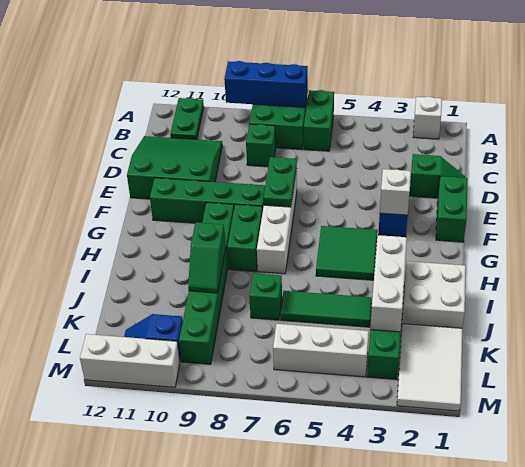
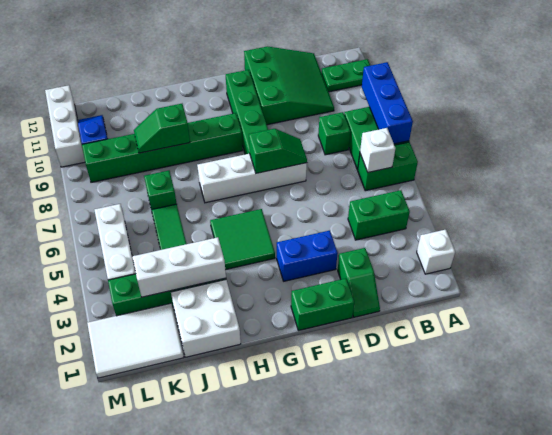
green 1x2 plate [263,157,297,207] -> green 1x2 slope [249,129,307,173]
white 1x1 brick [380,169,411,215] -> white 1x1 brick moved to [360,128,396,172]
green 1x2 brick [227,204,262,272] -> green 1x2 brick moved to [348,190,410,240]

